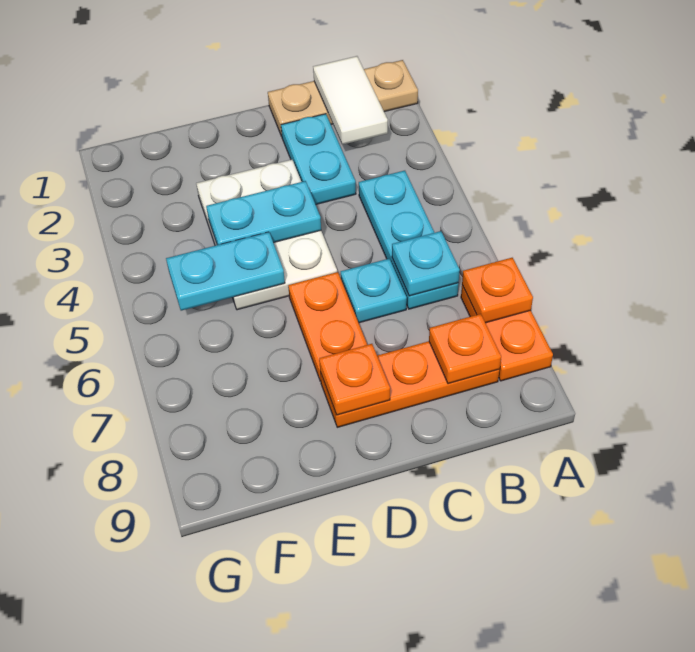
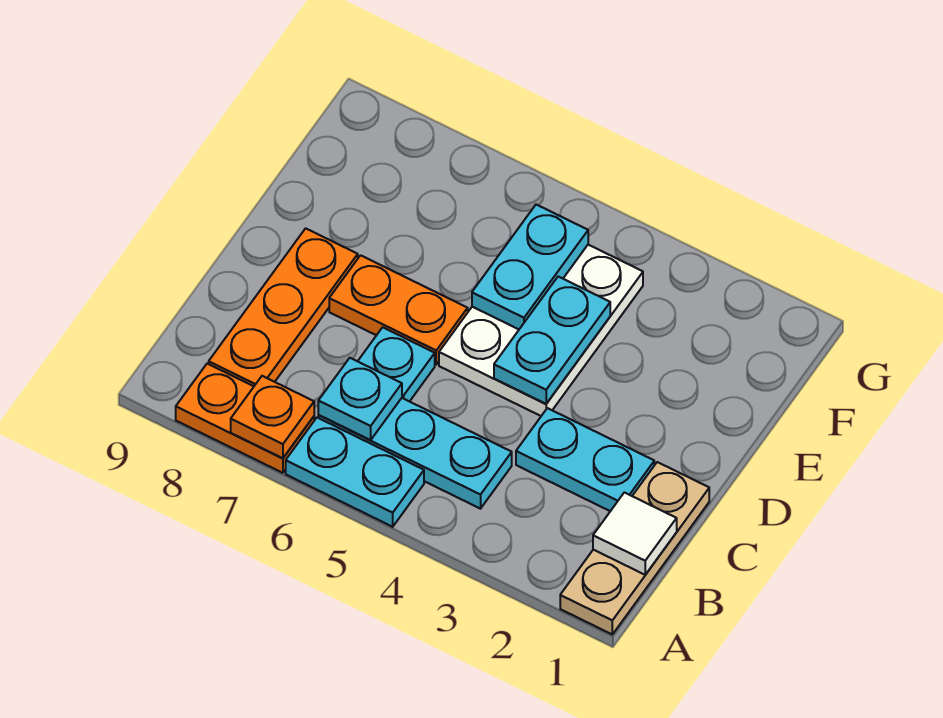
none -> cyan 1x2 plate [286,418,424,527]
white 1x2 tile [313,56,388,145] -> white 1x1 tile [593,492,677,575]
orange 1x1 plate [429,314,501,384] -> none
white 2x3 plate [196,160,337,310] -> white 2x3 plate turned to [439,245,643,416]
orange 1x1 plate [319,344,390,415] -> none

